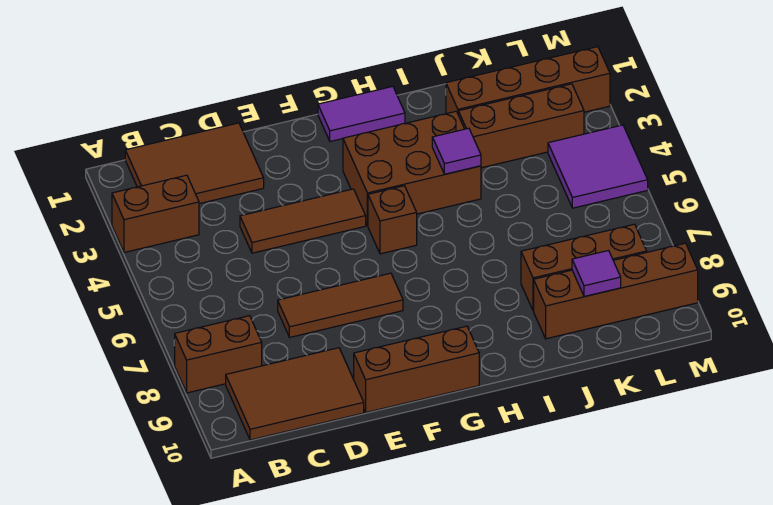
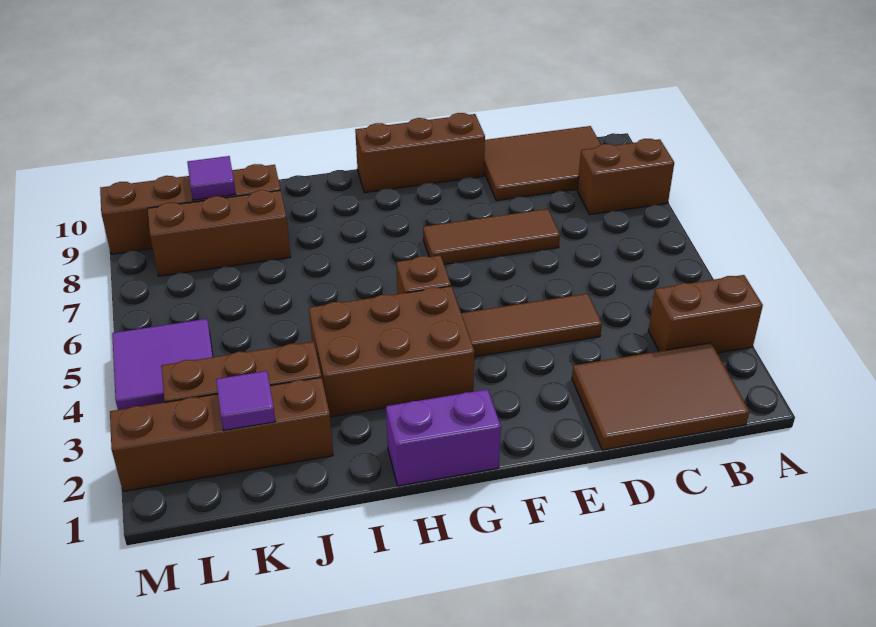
purple 1x2 tile [318,86,405,141] -> purple 1x2 brick [386,389,501,486]
purple 1x1 tile [432,128,481,174] -> purple 1x1 tile moved to [216,371,276,430]

